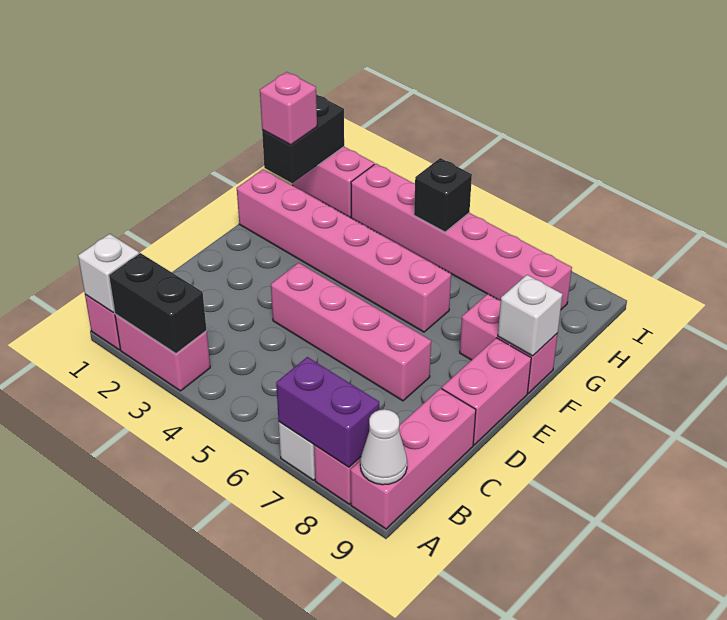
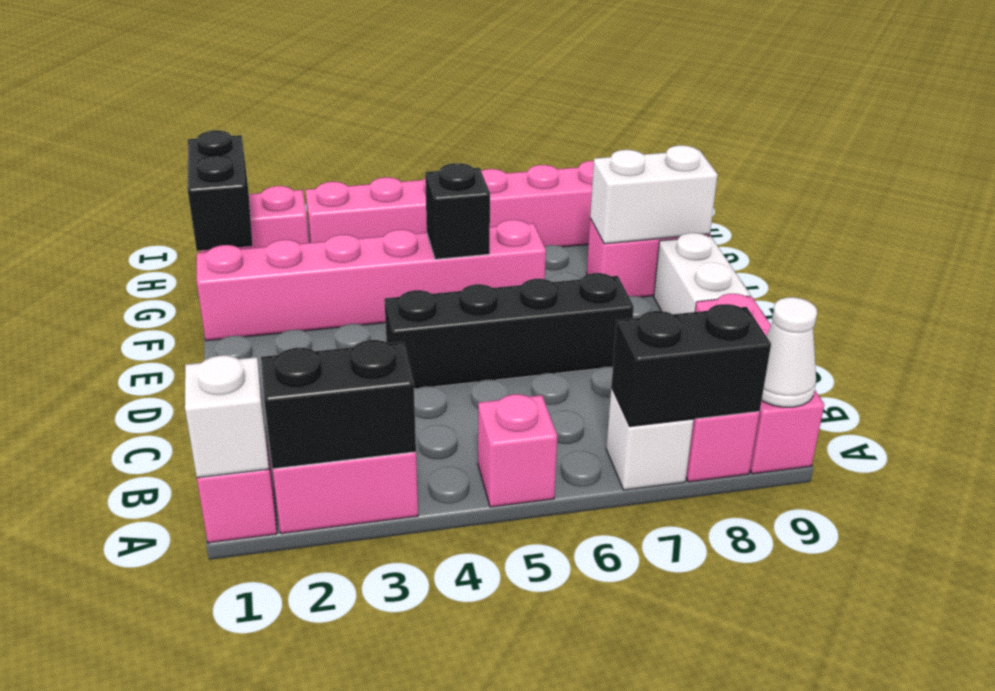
purple 1x2 brick [276,357,379,467] -> black 1x2 brick [611,304,771,427]
pink 1x4 brick [271,263,431,401] -> black 1x4 brick [384,273,634,389]
pink 1x2 brick [442,338,531,445] -> white 1x2 brick [654,233,750,314]
white 1x1 brick [498,275,563,356] -> white 1x2 brick [590,145,718,244]
pink 1x1 brick [260,72,317,145] -> pink 1x1 brick moved to [478,394,557,507]
black 1x1 brick [414,158,472,232] -> black 1x1 brick moved to [425,163,490,259]

